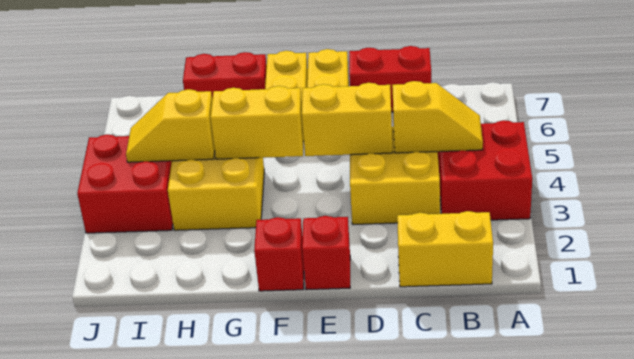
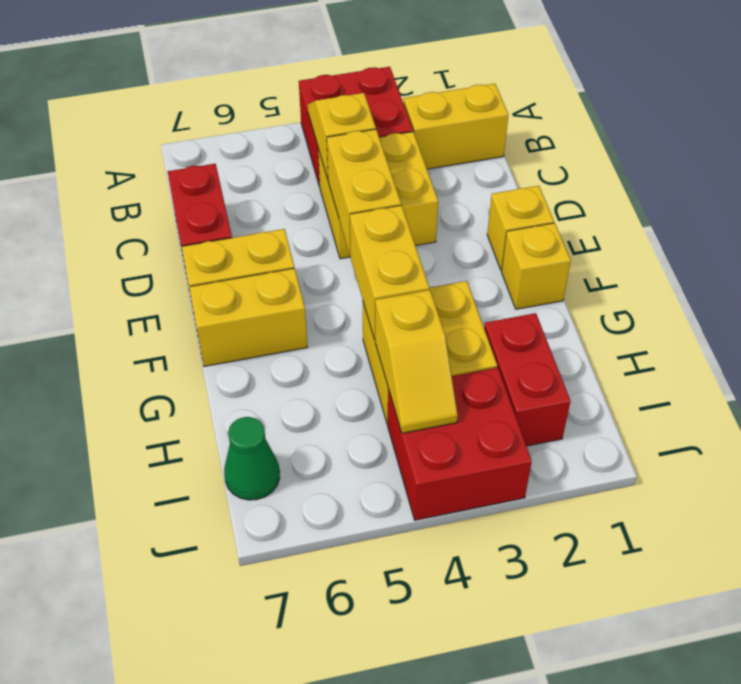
yellow 1x2 brick [397,211,493,287] -> yellow 1x2 brick turned to [404,84,508,169]
red 1x1 brick [302,216,350,290] -> yellow 1x1 brick [487,186,554,270]
red 1x1 brick [254,217,304,291] -> yellow 1x1 brick [502,223,571,309]
red 1x2 brick [183,52,267,99] -> red 1x2 brick moved to [484,313,571,446]
none -> green 1x1 cone [224,417,280,500]

